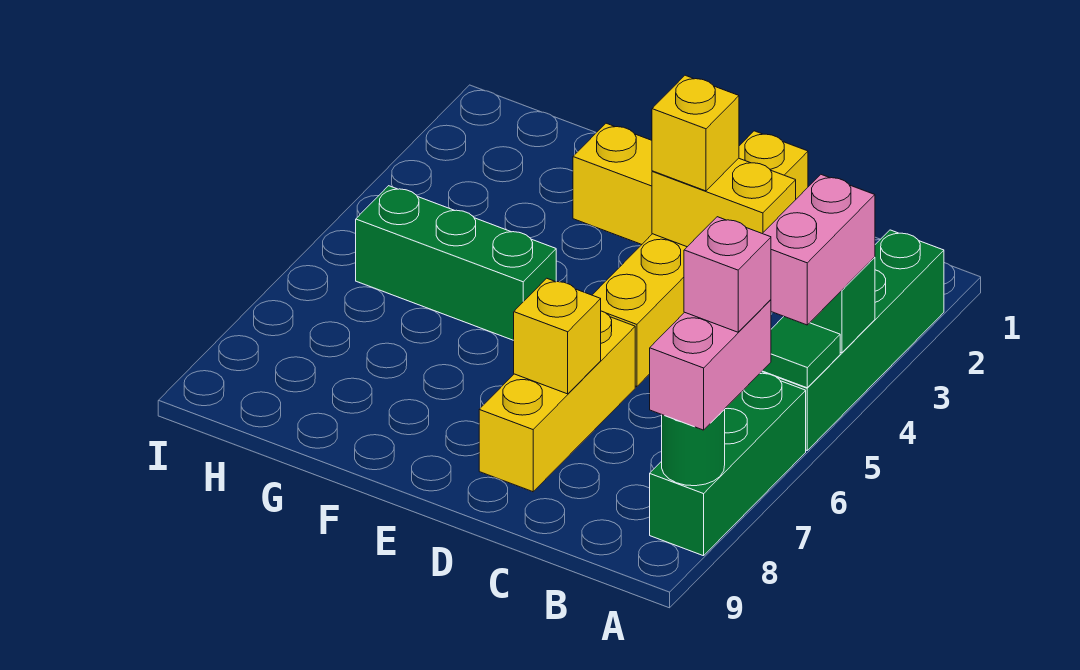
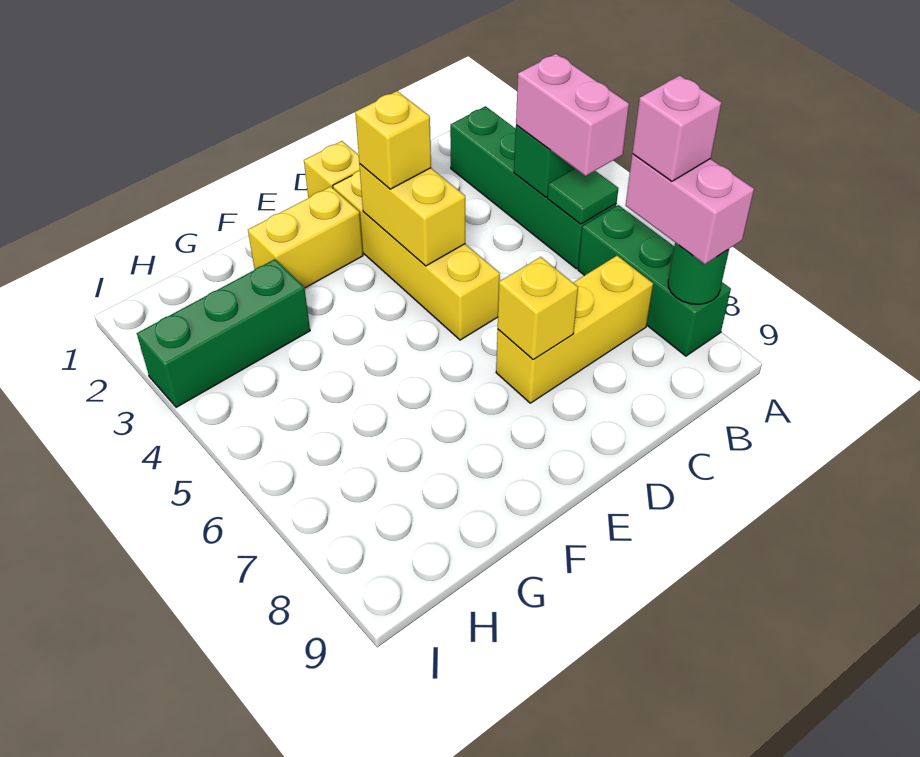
yellow 1x2 brick [652,158,796,247] -> yellow 1x2 brick turned to [359,164,465,266]
yellow 1x3 brick [479,311,635,492] -> yellow 1x3 brick turned to [496,256,653,403]
green 1x3 brick [356,186,556,340] -> green 1x3 brick moved to [137,259,310,407]

